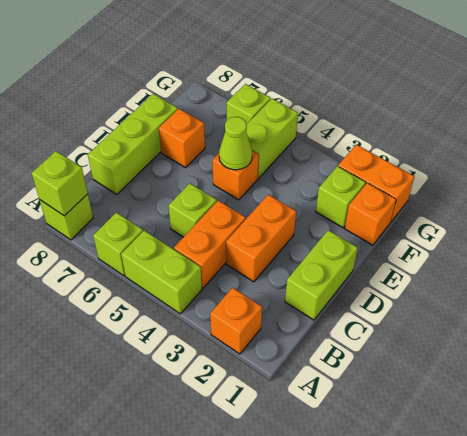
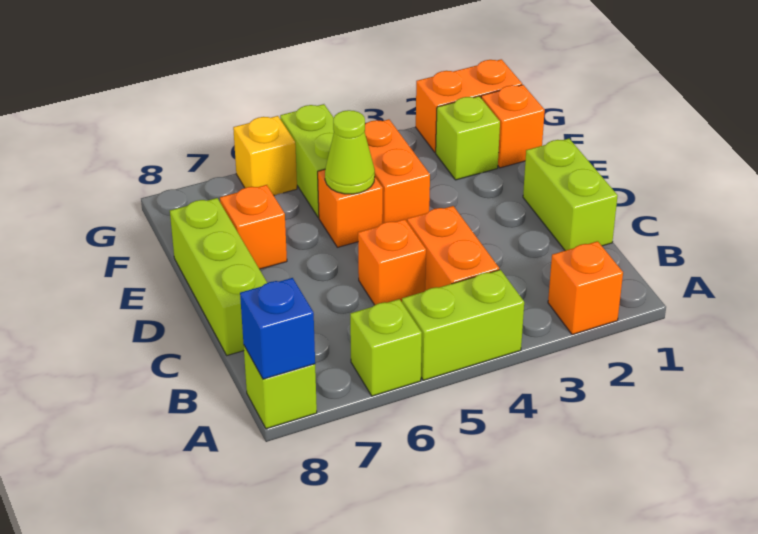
lime 1x1 brick [32,151,88,216] -> blue 1x1 brick [240,278,315,379]
orange 1x2 brick [226,195,296,282] -> orange 1x2 brick moved to [365,119,430,223]
lime 1x1 brick [168,183,217,237] -> orange 1x1 brick [358,219,426,305]
lime 1x1 brick [227,84,271,125] -> yellow 1x1 brick [233,116,297,195]

